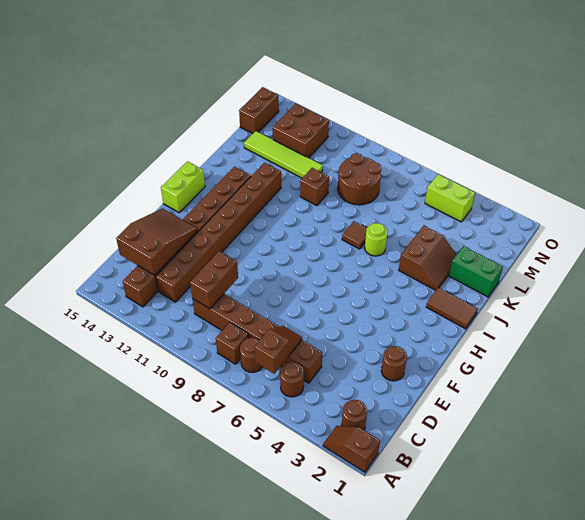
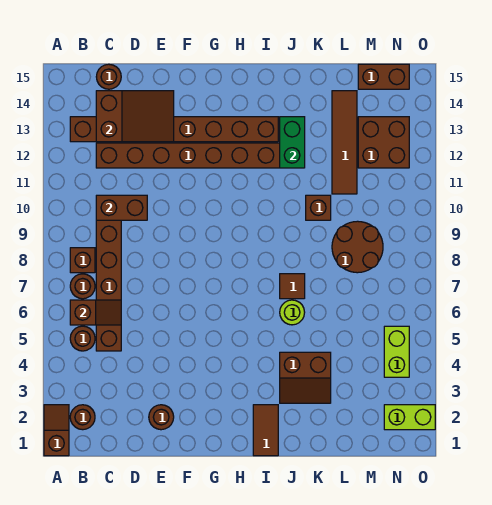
none -> brown 1x1 round brick [96,64,121,89]
lime 1x2 brick [161,161,205,212] -> lime 1x2 brick moved to [384,405,435,430]
green 1x2 brick [449,246,503,297] -> green 1x2 brick moved to [280,117,305,168]
lime 1x4 tile [244,131,323,178] -> brown 1x4 tile [332,91,357,194]

